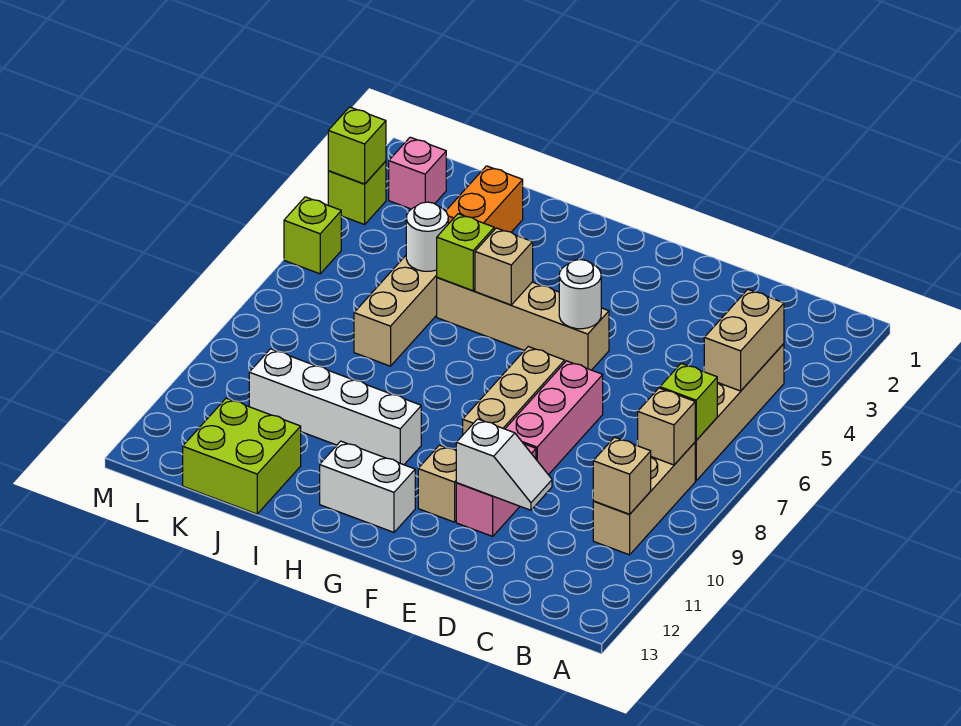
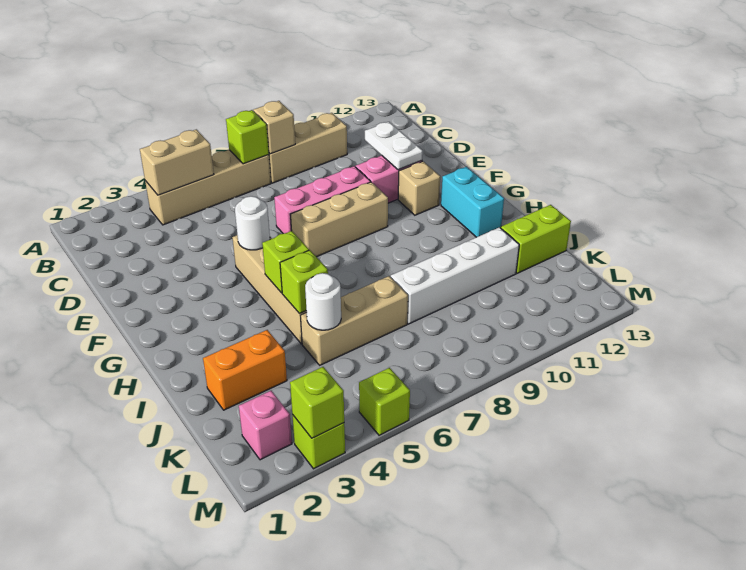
tan 1x1 brick [593,437,651,514] -> none
white 1x2 slope [456,419,552,510] -> white 1x2 plate [365,122,423,170]
white 1x2 brick [320,441,415,532] -> cyan 1x2 brick [441,167,504,237]
tan 1x1 brick [475,228,533,305] -> lime 1x1 brick [262,231,309,293]
white 1x4 brick [249,349,421,465] -> white 1x4 brick turned to [391,227,519,324]
lime 2x2 brick [183,398,301,514] -> lime 1x2 brick [501,205,571,273]

